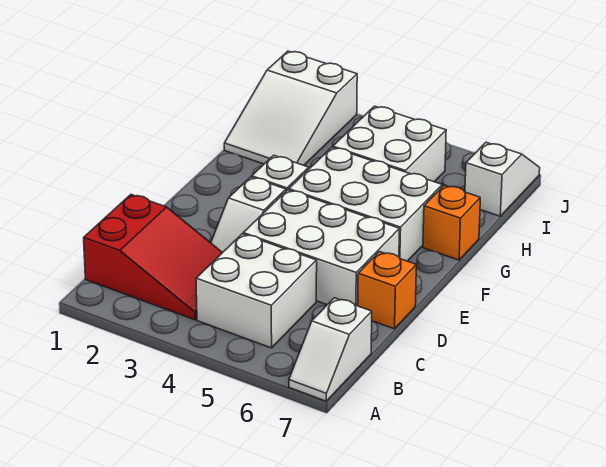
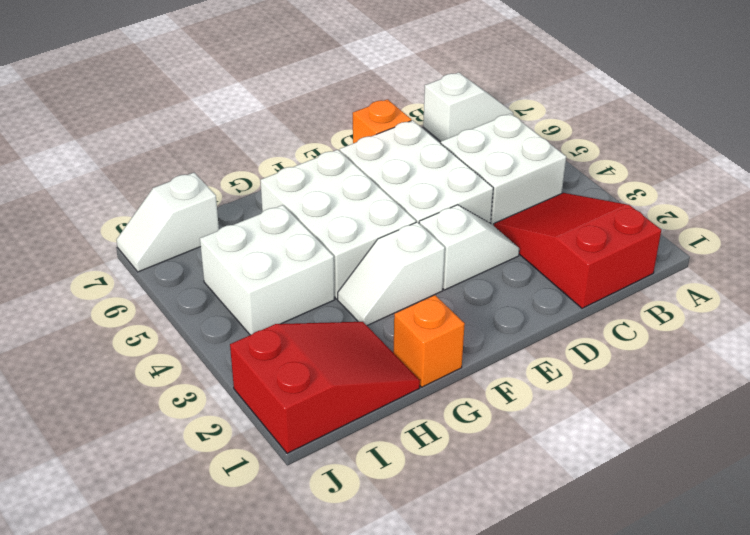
orange 1x1 brick [423,185,480,260] -> orange 1x1 brick moved to [393,295,465,387]
white 2x3 slope [224,51,357,165] -> red 2x3 slope [230,322,420,453]

